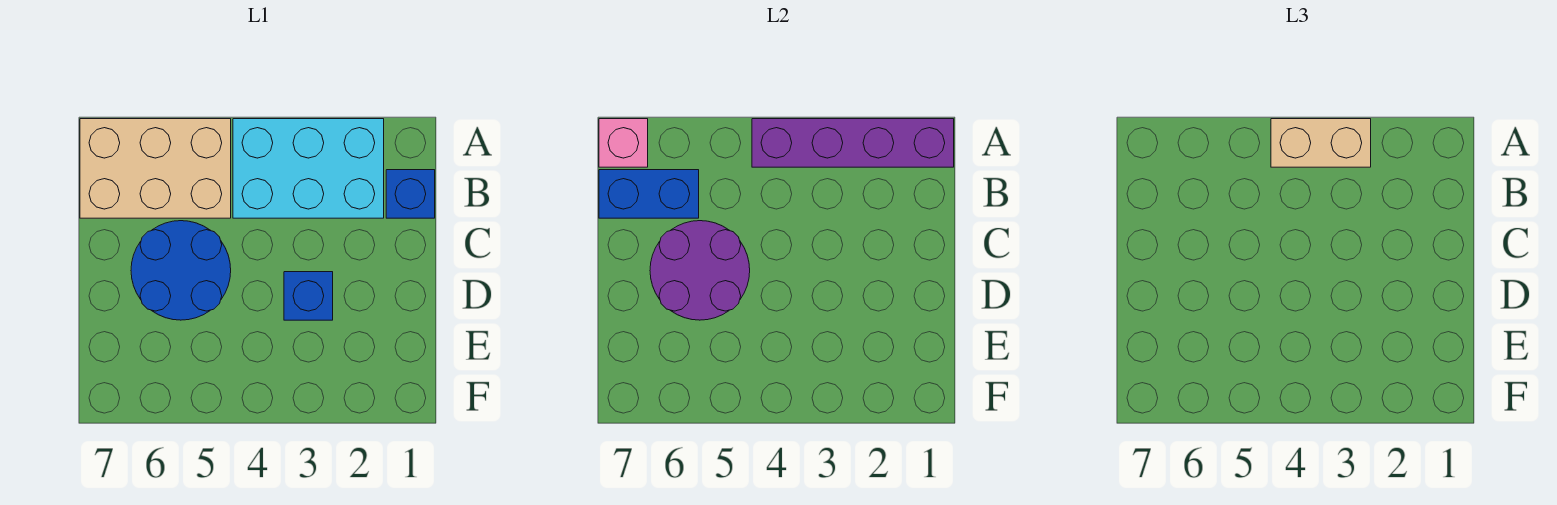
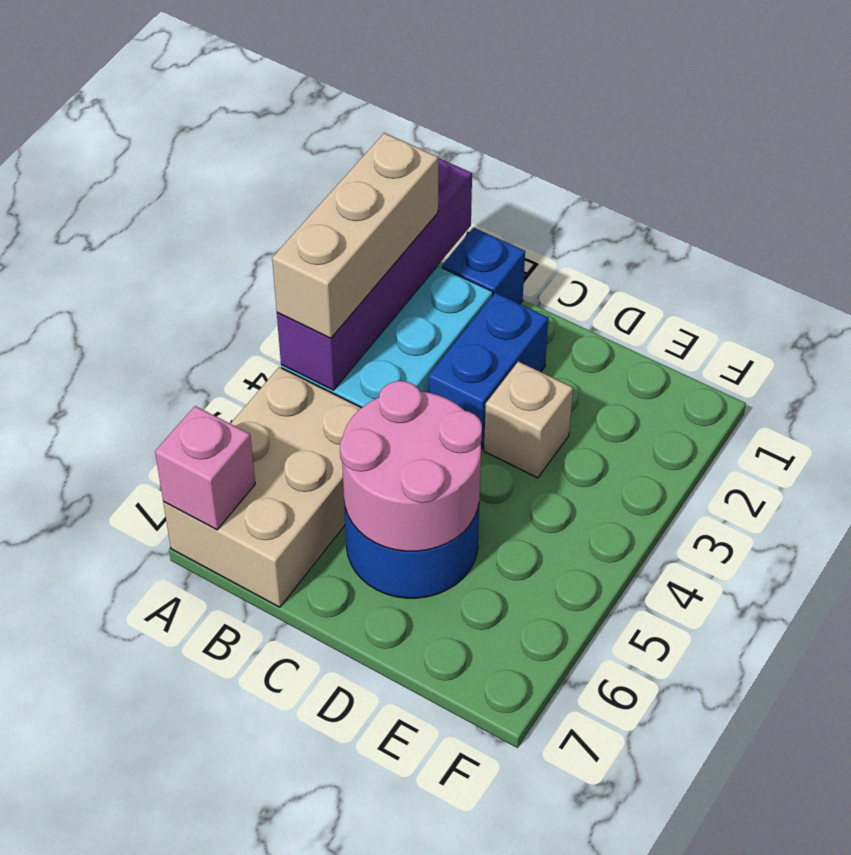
tan 1x2 brick [1271,119,1371,167] -> tan 1x3 brick [272,133,438,338]
blue 1x2 brick [599,170,699,218] -> blue 1x2 brick moved to [429,293,548,450]
purple 2x2 round brick [650,221,750,320] -> pink 2x2 round brick [340,381,482,551]
blue 1x1 brick [284,272,333,320] -> tan 1x1 brick [484,361,573,478]

